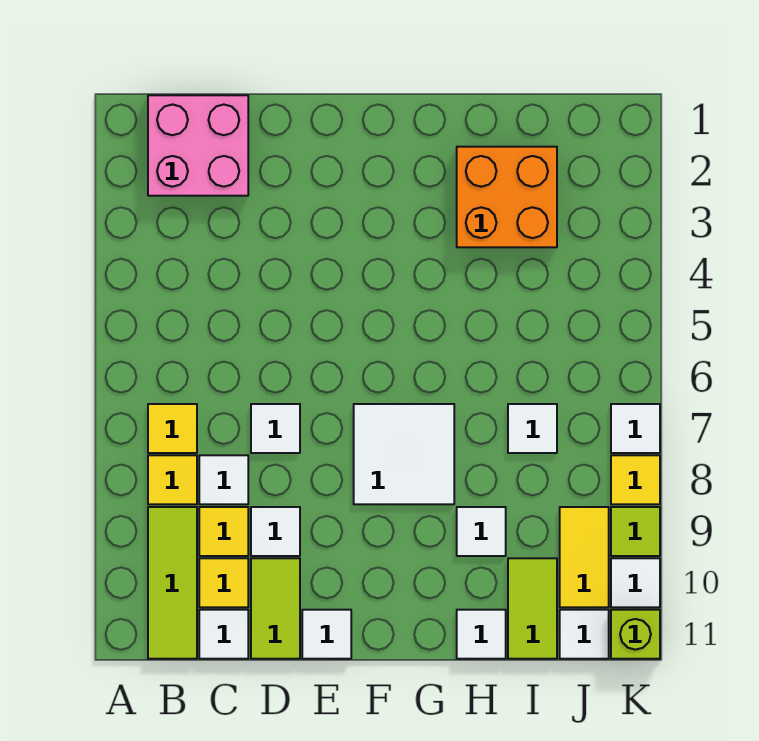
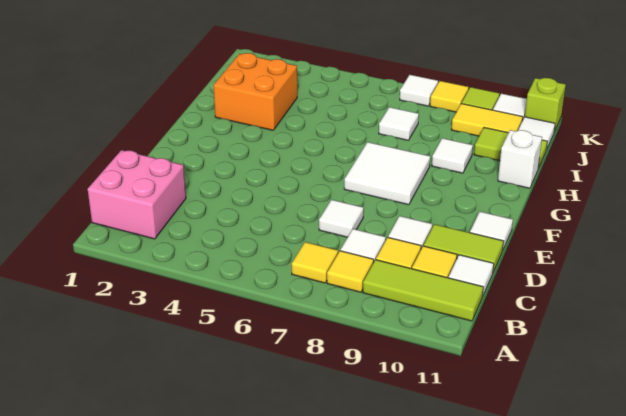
white 1x1 tile [457,610,506,659] -> white 1x1 brick [498,130,542,188]

